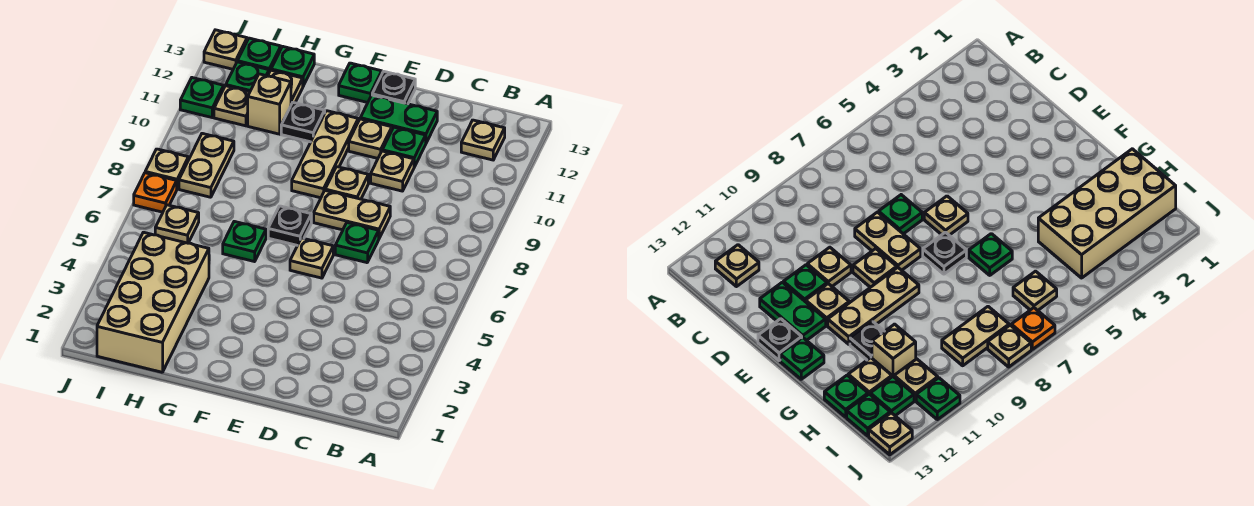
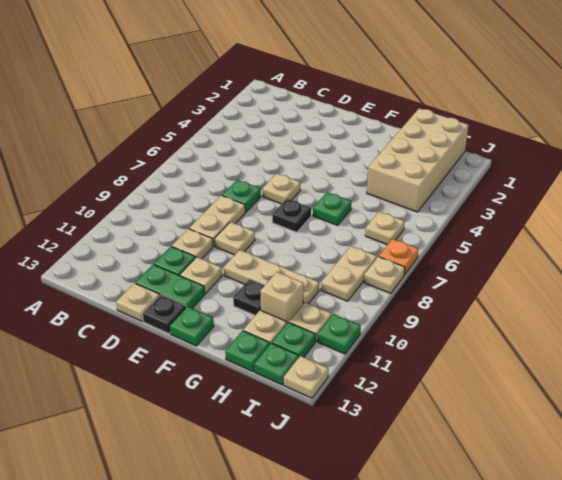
tan 1x1 plate [461,120,505,160] -> tan 1x1 plate moved to [116,283,160,321]
tan 1x2 plate [314,191,390,238] -> tan 1x2 plate turned to [189,195,245,246]
tan 1x3 plate [292,111,358,198] -> tan 1x3 plate turned to [224,250,319,304]

